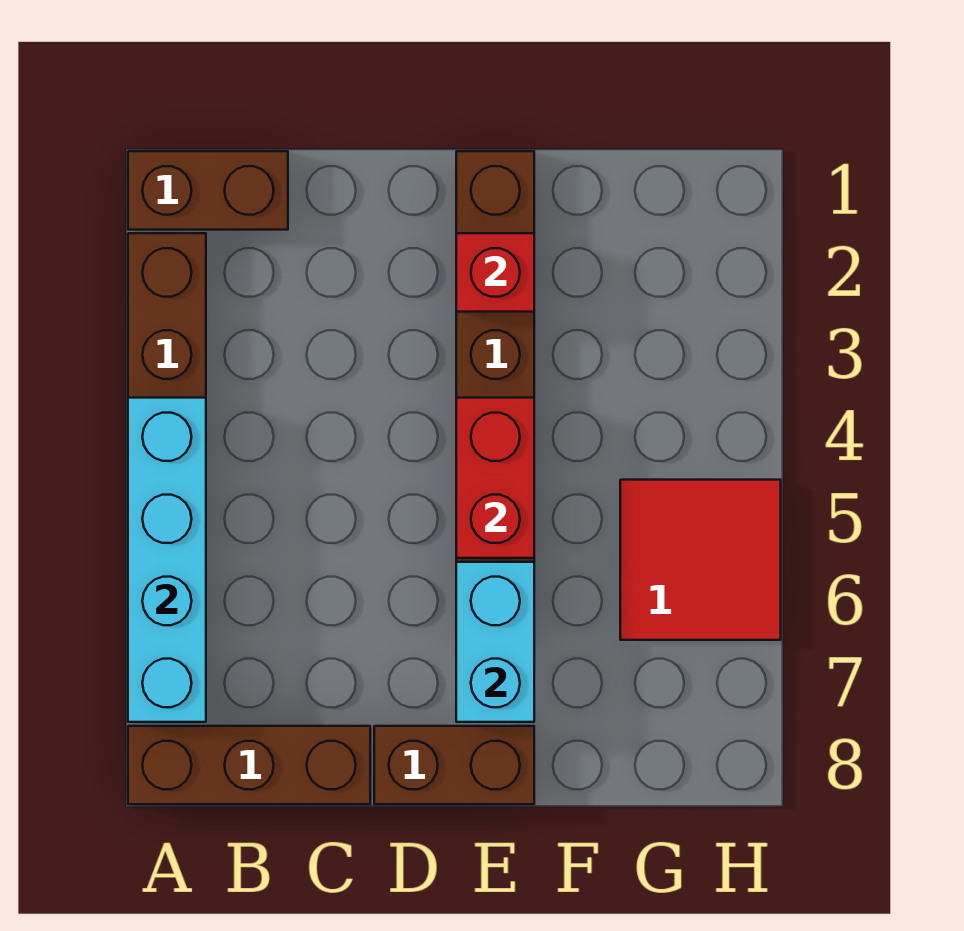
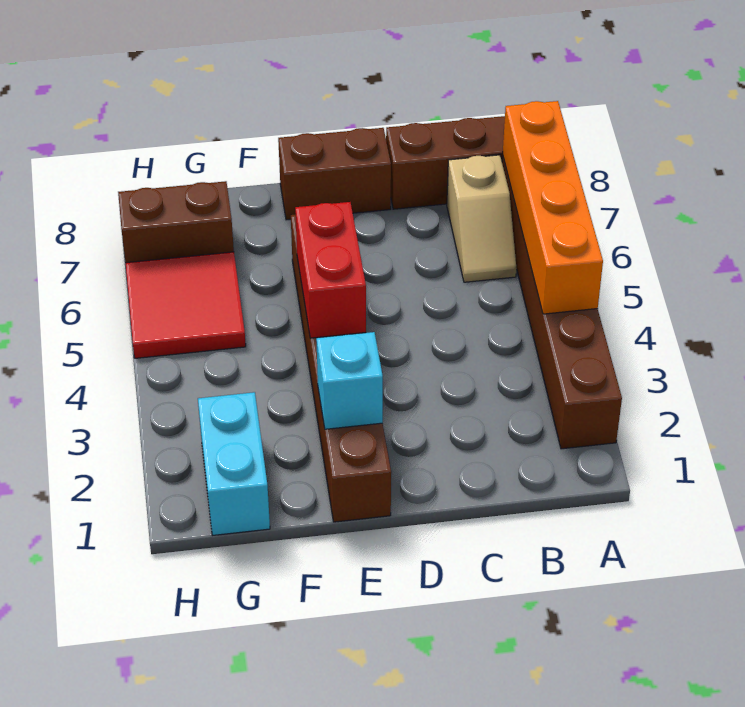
brown 1x2 brick [128,151,288,230] -> brown 1x2 brick moved to [118,181,234,263]
cyan 1x4 brick [128,398,206,722] -> orange 1x4 brick [503,101,603,314]
none -> tan 1x2 slope [447,155,517,282]
red 1x1 brick [456,233,534,312] -> cyan 1x1 brick [316,332,383,429]
cyan 1x2 brick [456,562,534,722] -> cyan 1x2 brick moved to [198,392,270,535]

